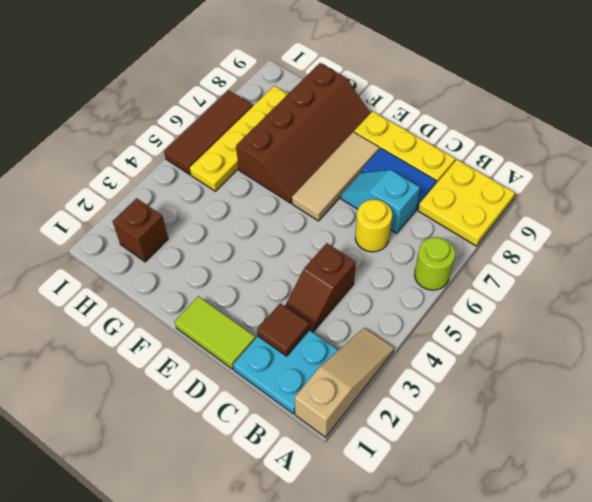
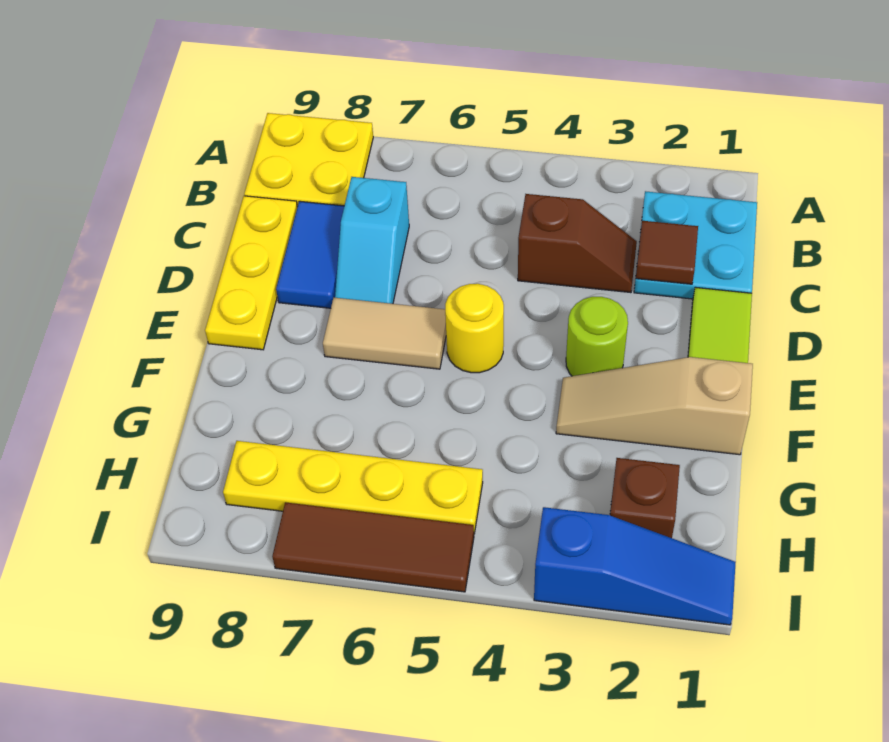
tan 1x3 slope [295,328,394,437] -> tan 1x3 slope moved to [556,357,753,455]
lime 1x1 round brick [414,237,455,290] -> lime 1x1 round brick moved to [566,297,628,376]
yellow 1x1 round brick [355,199,392,252] -> yellow 1x1 round brick moved to [445,284,504,373]
tan 1x3 tile [292,132,379,221] -> tan 1x2 tile [323,298,446,369]
brown 2x4 slope [236,63,370,203] -> none
none -> blue 1x3 slope [534,507,736,625]

